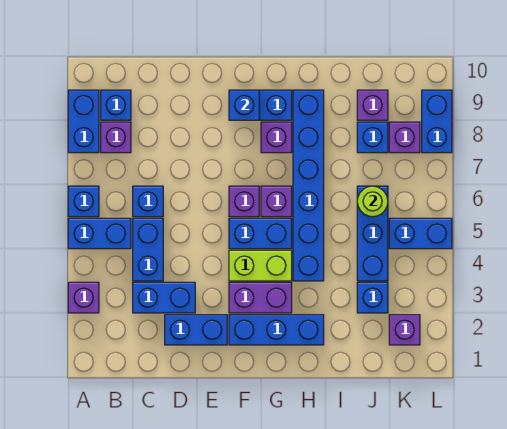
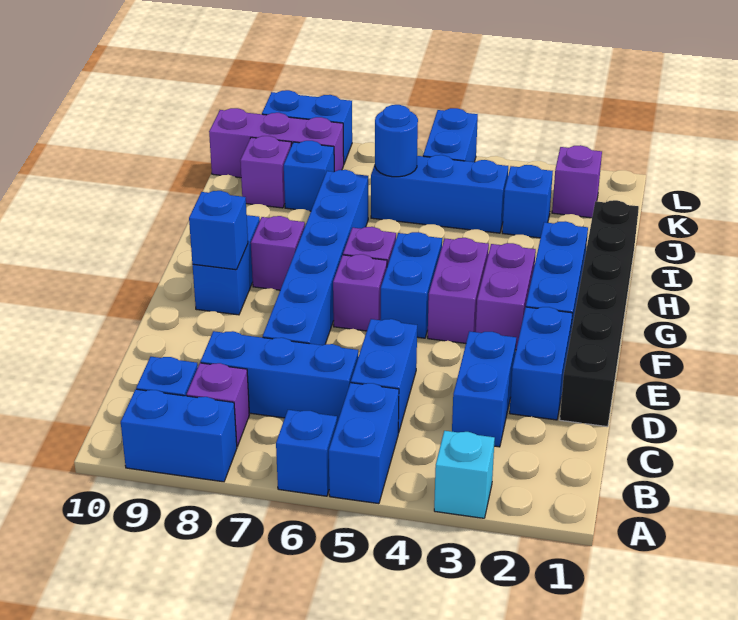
purple 1x1 brick [68,282,99,313] -> cyan 1x1 brick [434,431,495,518]
blue 1x2 brick [133,218,163,281] -> blue 1x2 brick turned to [351,319,417,433]
blue 1x1 brick [133,186,163,217] -> blue 1x3 brick [200,331,358,423]
none -> black 1x6 brick [560,200,639,427]
lime 1x2 brick [229,250,292,281] -> purple 1x2 brick [428,238,489,343]
blue 1x6 brick [293,90,324,281] -> blue 1x6 brick turned to [263,170,368,345]
lime 1x1 round brick [357,186,388,217] -> blue 1x1 round brick [375,105,418,177]
purple 1x1 brick [389,122,420,153] -> purple 1x3 brick [209,108,344,178]

